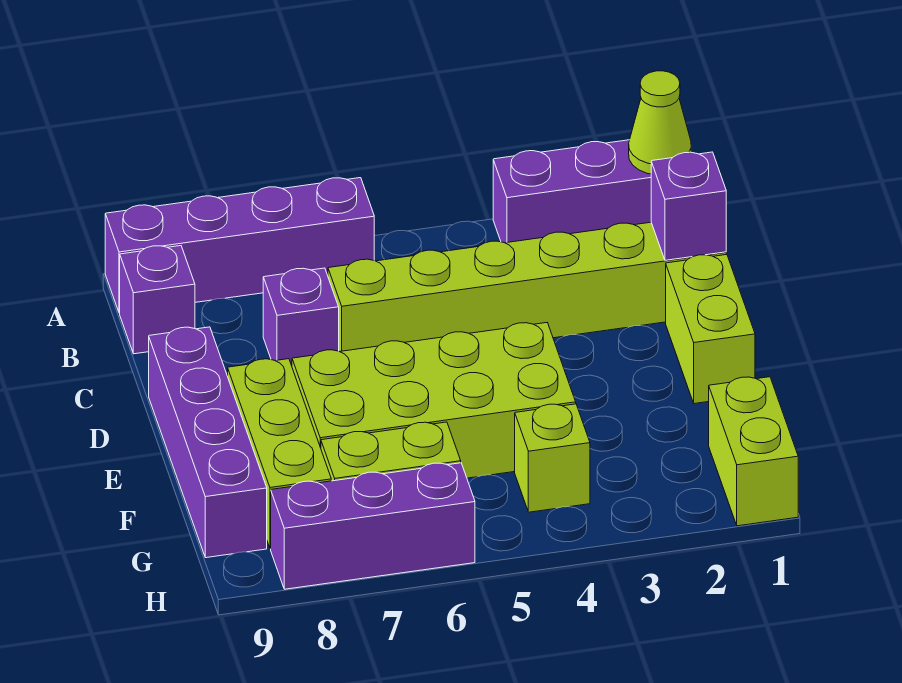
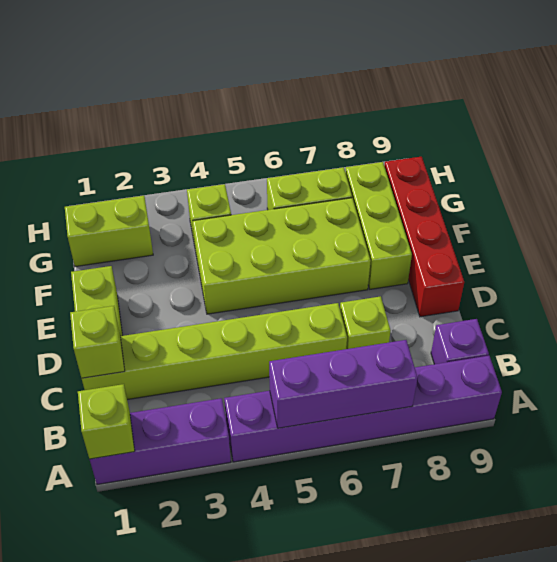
lime 1x1 cone [629,71,691,174] -> lime 1x1 brick [78,384,135,459]
purple 1x4 brick [105,178,374,313] -> purple 1x6 brick [224,356,502,462]
purple 1x1 brick [651,152,726,260] -> lime 1x1 brick [70,306,125,378]
purple 1x1 brick [263,268,339,366] -> lime 1x1 brick [340,296,391,349]
purple 1x4 brick [149,327,267,558] -> red 1x4 brick [384,157,464,317]
lime 1x2 brick [709,377,798,526] -> lime 1x2 brick turned to [65,196,153,267]
purple 1x3 brick [271,463,475,589] -> purple 1x3 brick moved to [269,340,418,428]

